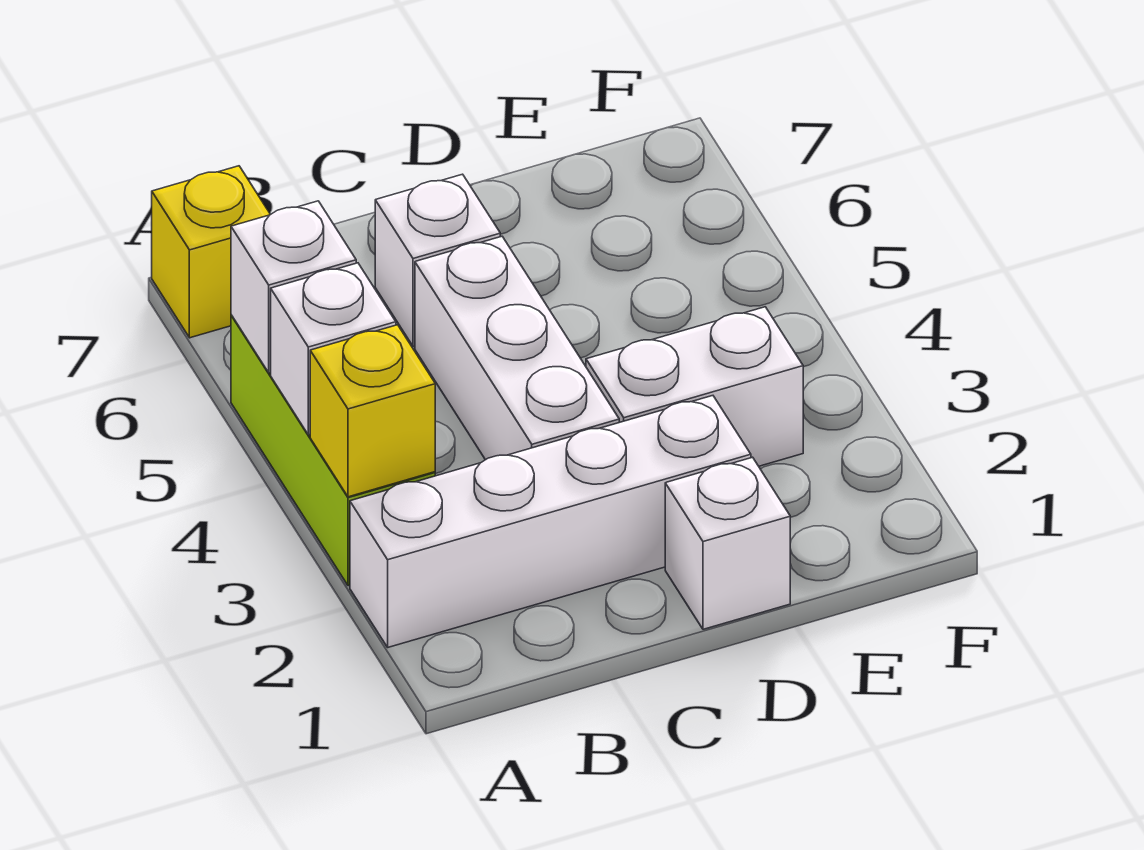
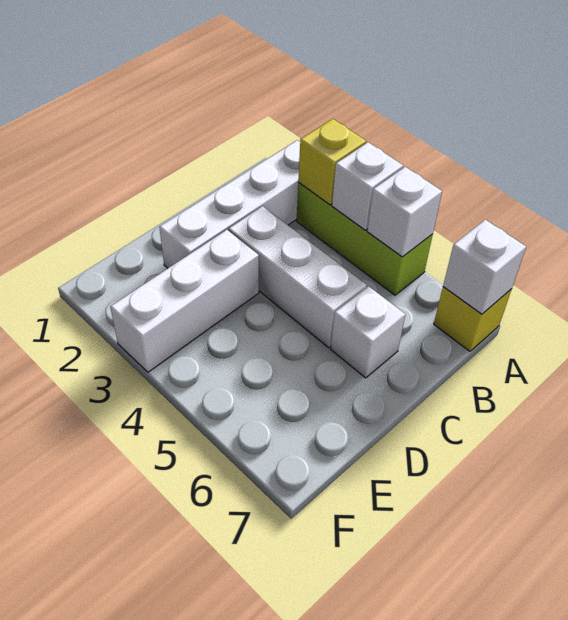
white 1x1 brick [665,457,790,629] -> white 1x1 brick moved to [443,220,526,314]
white 1x2 brick [586,307,803,466] -> white 1x3 brick [110,230,259,372]

